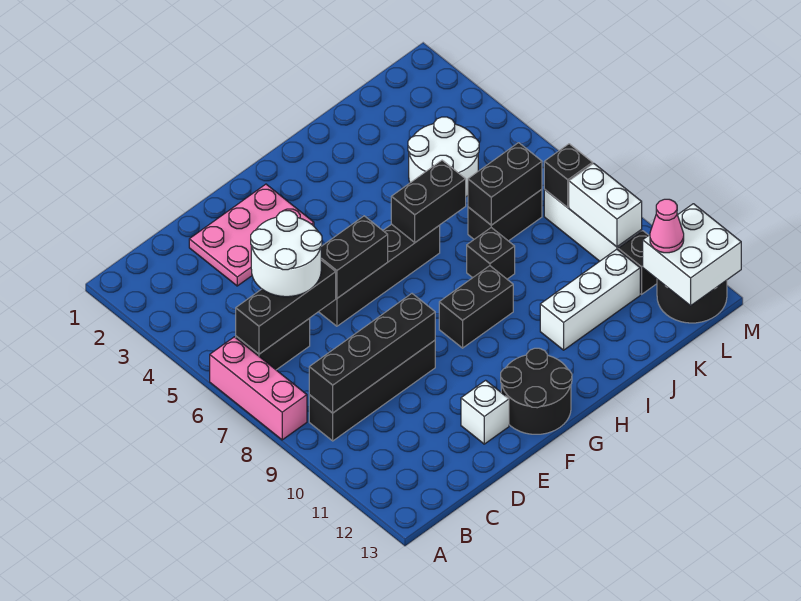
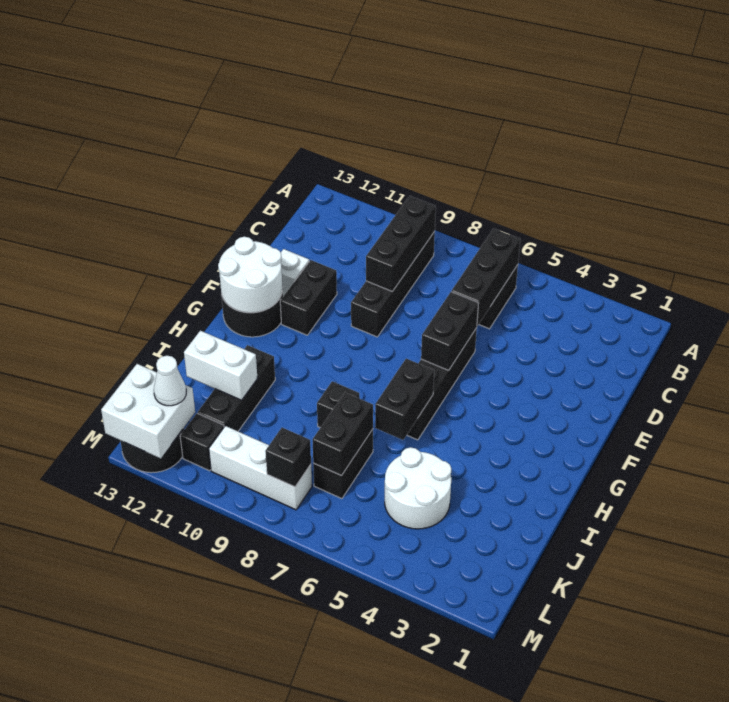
pink 1x3 brick [210,337,307,440] -> none
black 1x4 brick [309,294,435,413] -> black 1x3 brick [366,196,436,291]
white 2x2 round brick [251,211,322,297] -> white 2x2 round brick moved to [218,237,283,313]
pink 2x3 plate [189,184,314,286] -> none
black 1x2 brick [439,266,513,348] -> black 1x2 brick moved to [280,260,337,335]
white 1x3 brick [540,249,640,350] -> black 1x3 brick [198,345,275,431]
white 1x2 brick [569,163,642,247] -> white 1x2 brick moved to [184,331,258,400]
pink 1x1 cone [650,199,684,253] -> white 1x1 cone [154,356,186,406]

